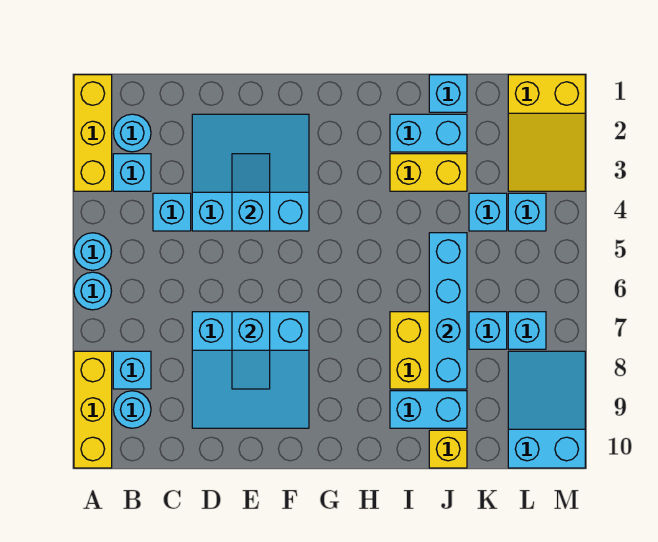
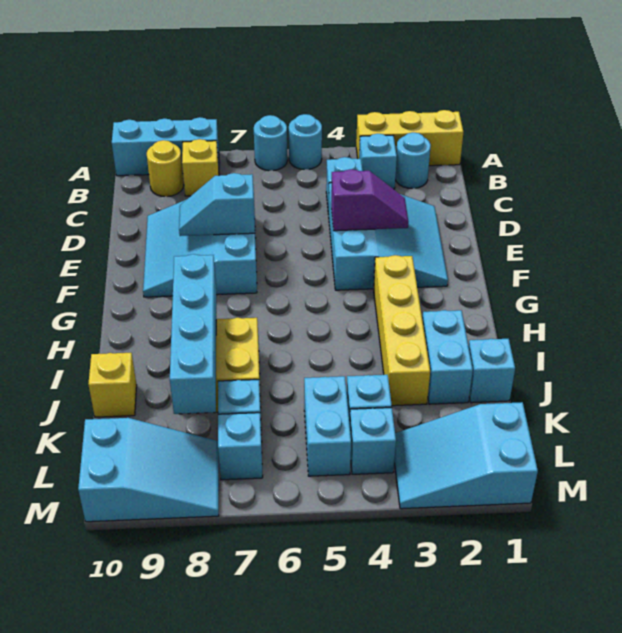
yellow 1x3 brick [74,351,112,468] -> cyan 1x3 brick [112,117,219,176]
cyan 1x1 brick [113,351,151,389] -> yellow 1x1 brick [182,139,219,196]
cyan 1x1 round brick [114,391,151,428] -> yellow 1x1 round brick [147,140,184,197]
cyan 1x2 slope [232,154,270,231] -> purple 1x2 slope [331,169,408,231]
yellow 1x2 brick [390,154,467,191] -> yellow 1x4 brick [374,255,430,406]
cyan 1x2 brick [390,391,467,428] -> cyan 1x2 brick moved to [304,376,351,476]
cyan 1x4 brick [429,233,467,389] -> cyan 1x4 brick turned to [170,254,216,414]
yellow 2x3 slope [508,75,585,191] -> cyan 2x3 slope [394,402,538,509]

